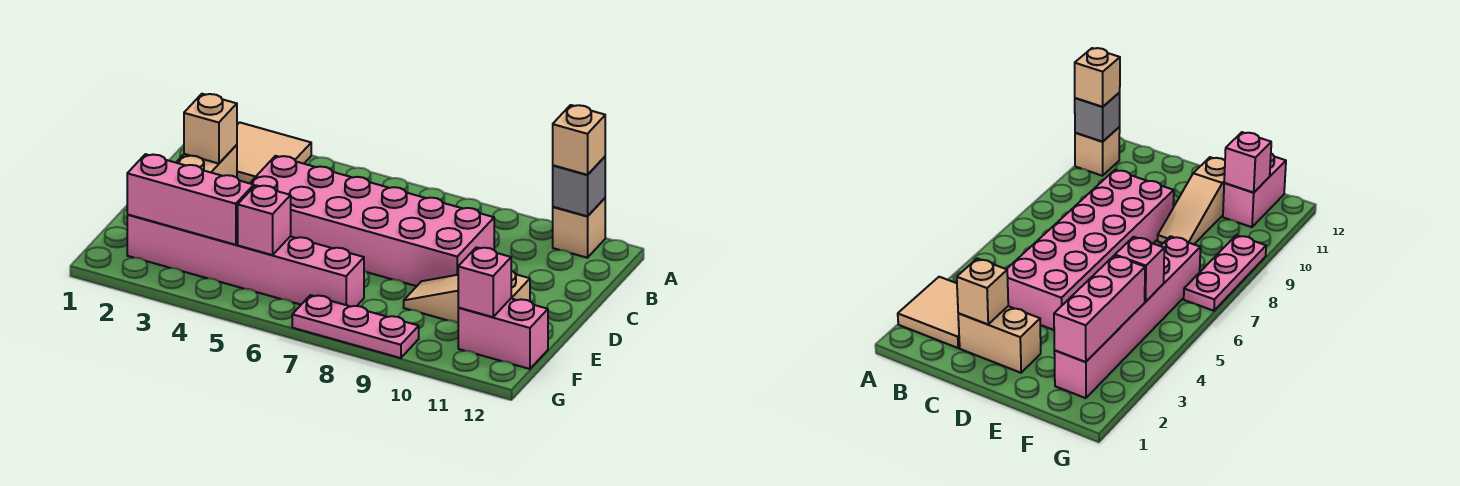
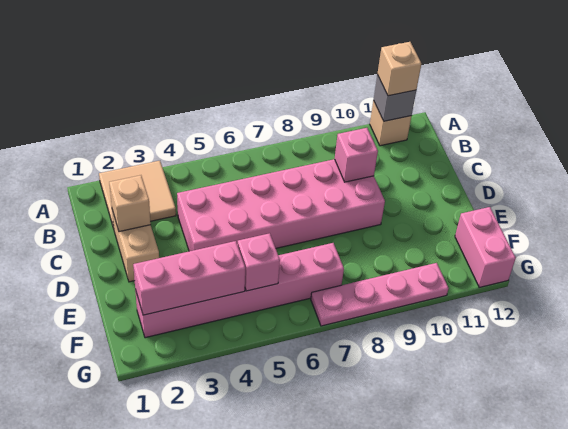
tan 1x3 slope [404,271,530,323] -> none
pink 1x2 brick [458,299,548,369] -> pink 1x2 brick turned to [455,207,516,287]
pink 1x1 brick [458,247,511,317] -> pink 1x1 brick moved to [335,128,378,182]
pink 1x3 plate [292,295,419,358] -> pink 1x4 plate [311,263,449,326]

